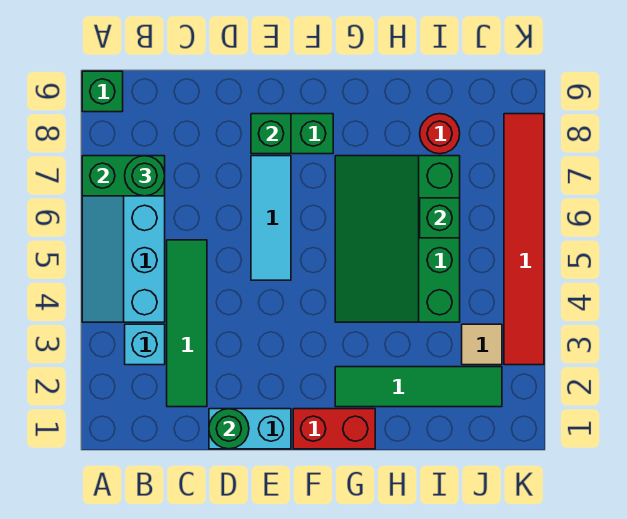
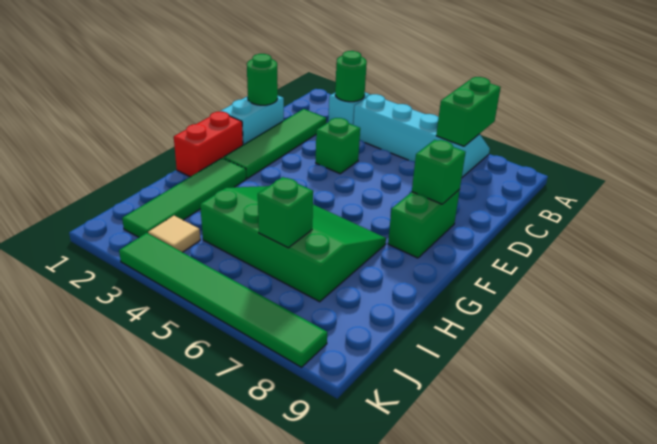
green 1x1 brick [82,71,123,112] -> green 1x1 brick moved to [316,118,360,174]
green 1x1 round brick [125,156,165,196] -> green 1x1 round brick moved to [335,51,367,102]
green 1x4 tile [167,240,207,407] -> green 1x4 tile turned to [223,109,326,179]
cyan 1x3 tile [251,156,291,280] -> none
red 1x1 round brick [420,114,460,154] -> none
red 1x6 tile [504,114,544,365] -> green 1x6 tile [119,233,327,367]

